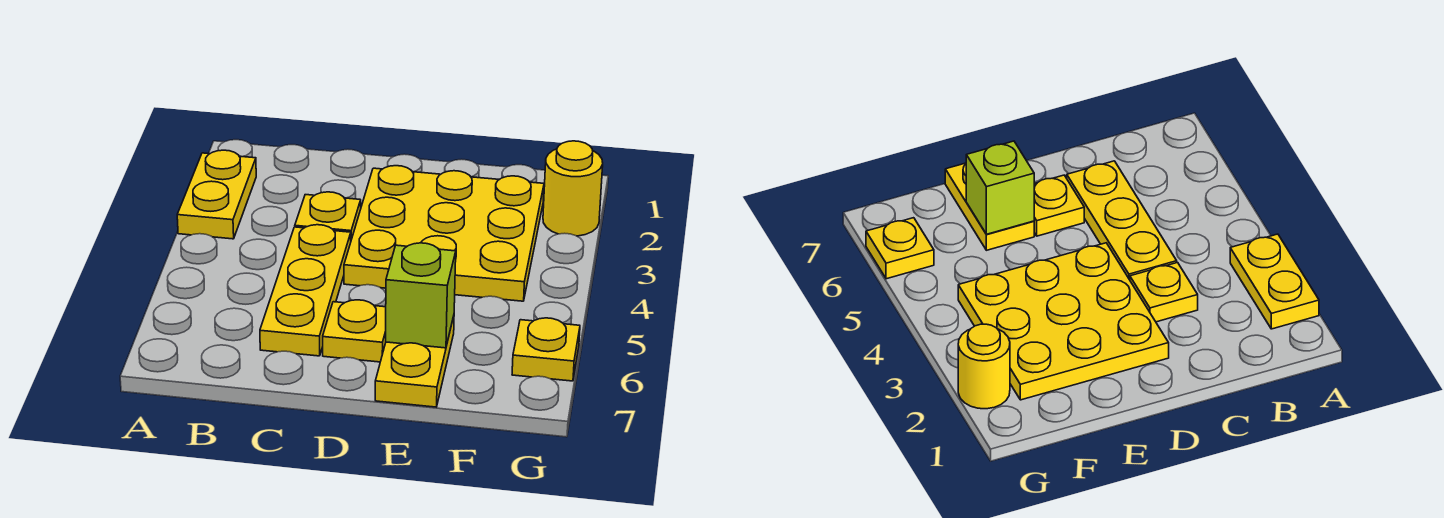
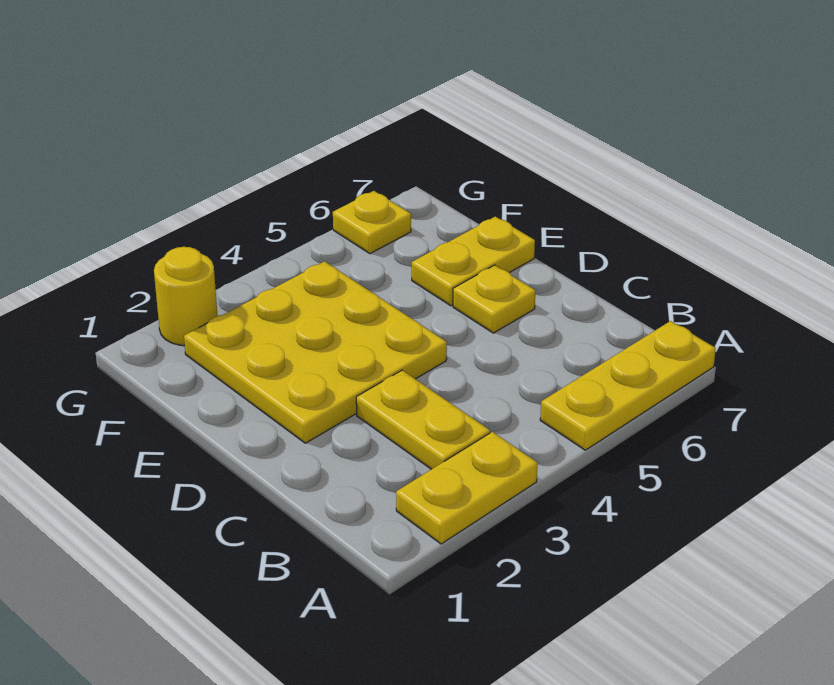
yellow 1x1 plate [295,192,361,239] -> yellow 1x2 plate [356,370,490,469]
yellow 1x3 plate [260,225,351,356] -> yellow 1x3 plate moved to [540,321,716,450]
lime 1x1 brick [386,243,456,348] -> none

